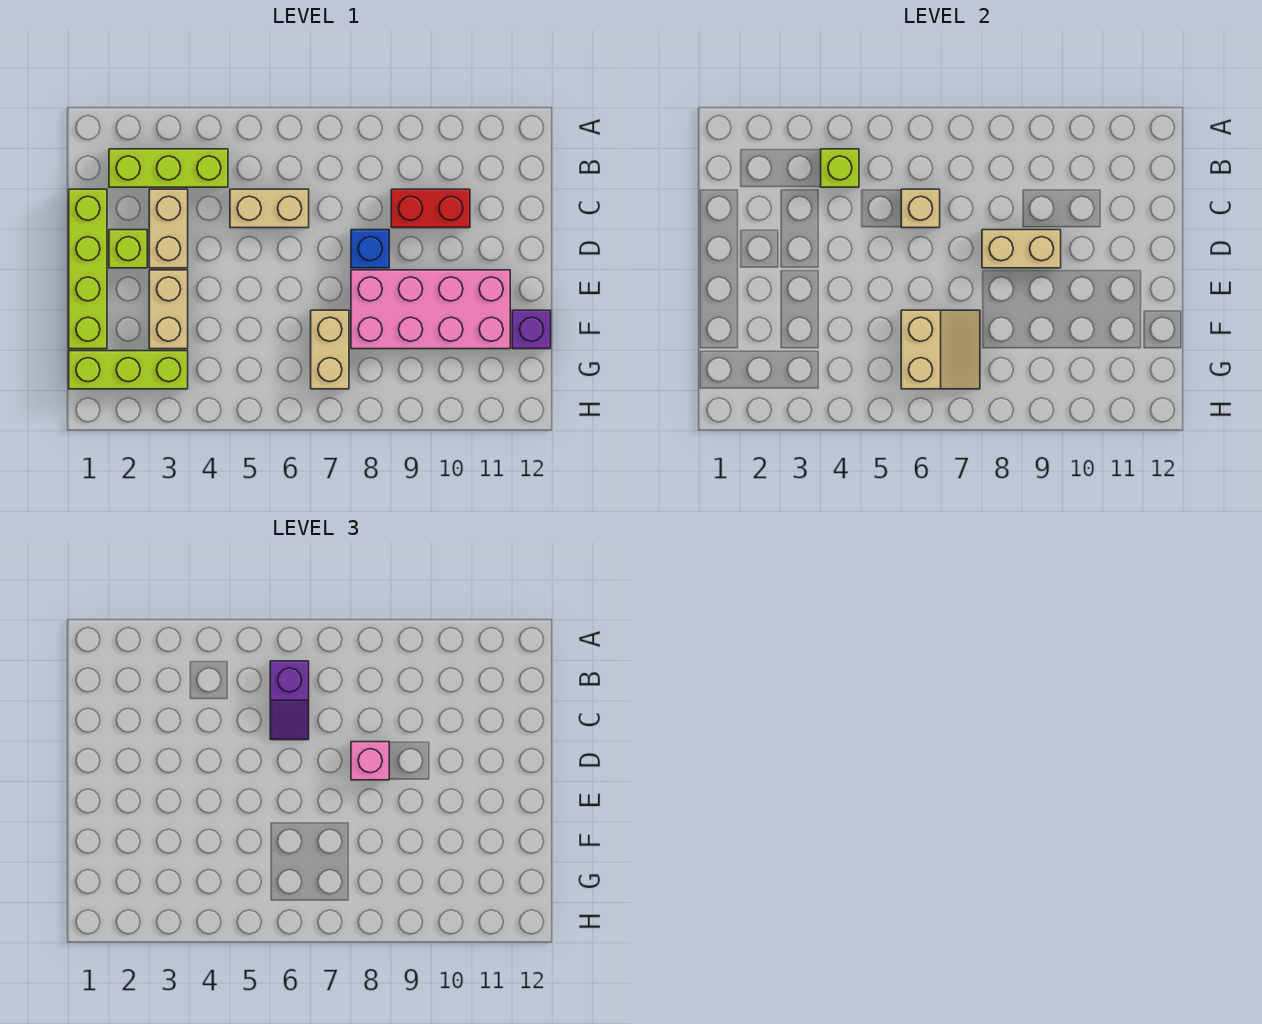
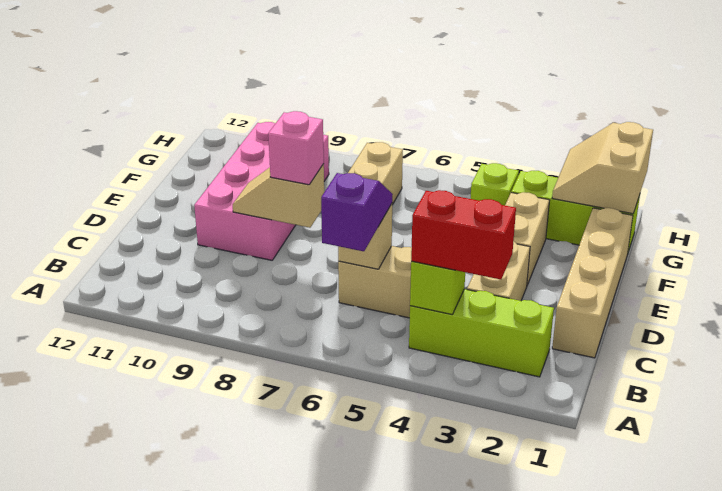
lime 1x4 brick [69,189,107,349] -> tan 1x4 brick [552,208,633,358]
red 1x2 brick [391,189,470,228] -> red 1x2 brick moved to [411,190,516,280]
lime 1x1 brick [109,230,147,268] -> lime 1x1 brick moved to [470,163,519,205]
blue 1x1 brick [351,230,389,268] -> none
tan 1x2 brick [982,230,1061,268] -> tan 1x2 slope [233,164,324,228]
pink 2x4 brick [351,270,510,349] -> pink 2x4 brick turned to [194,122,329,260]
tan 2x2 slope [901,310,980,389] -> tan 2x2 slope moved to [552,122,653,214]
purple 1x1 brick [512,310,551,349] -> none

